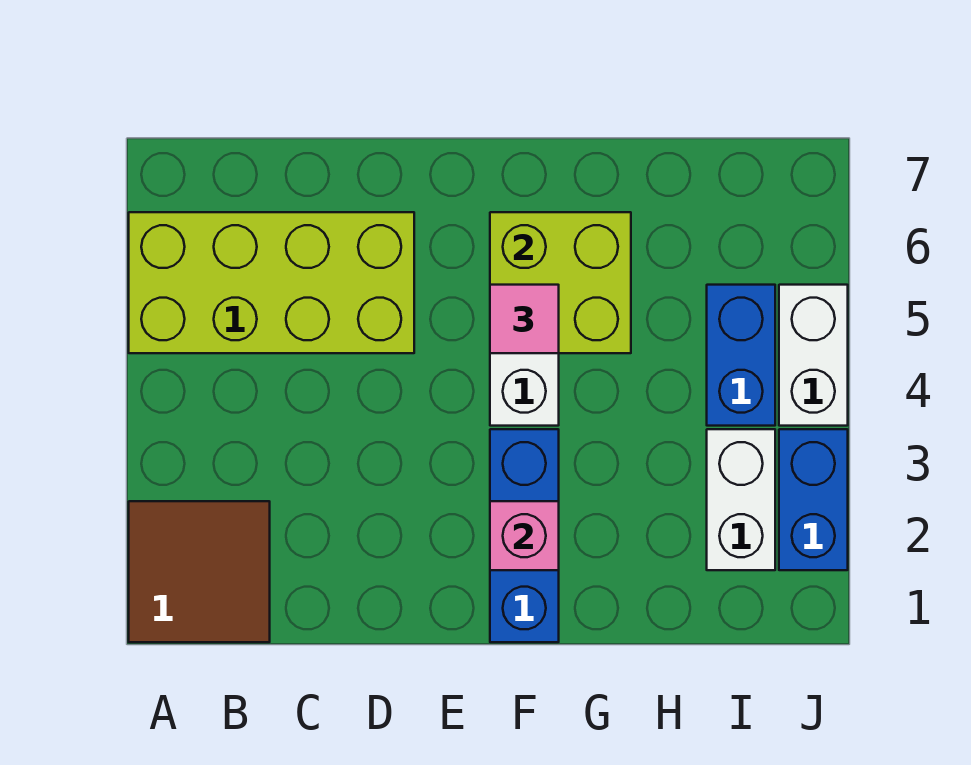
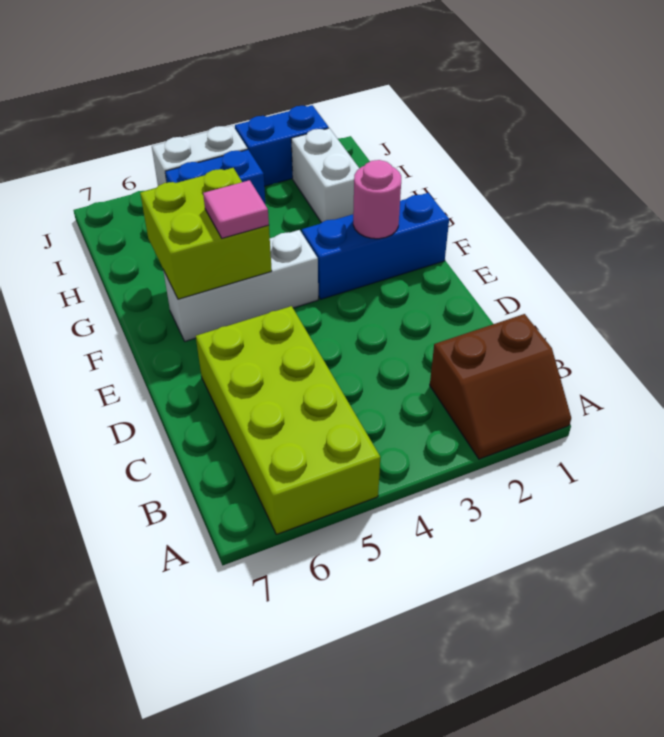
brown 2x2 tile [129,501,270,642] -> brown 2x2 slope [430,314,571,459]
pink 1x1 brick [490,501,559,570] -> pink 1x1 round brick [353,160,401,239]
white 1x2 brick [707,429,775,570] -> white 1x2 brick turned to [291,128,359,223]

